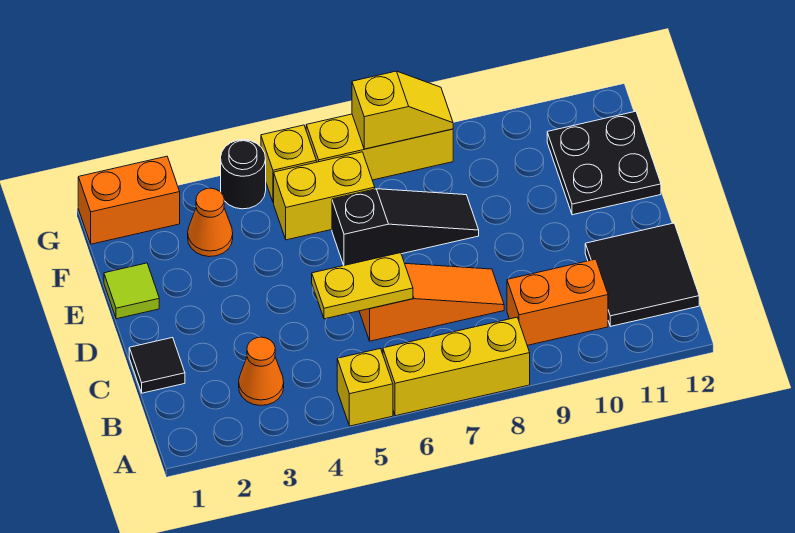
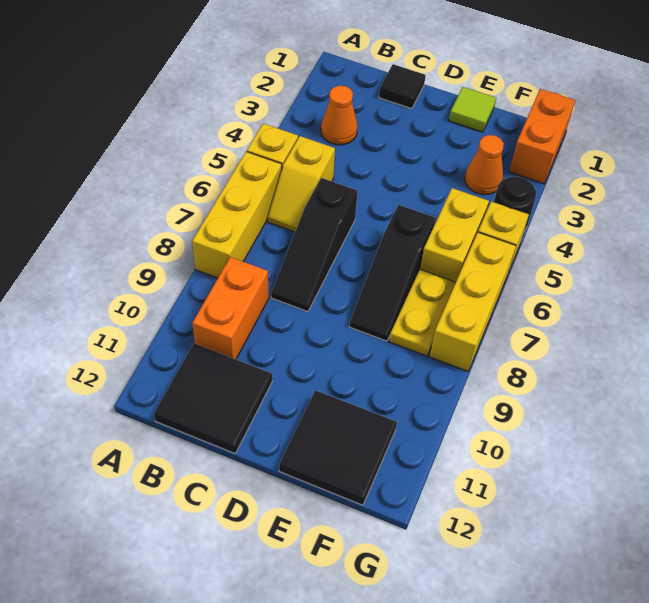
yellow 1x2 plate [312,253,413,319] -> yellow 1x2 plate moved to [389,269,456,356]
orange 1x3 slope [359,264,504,341] -> black 1x3 slope [271,178,357,312]
black 2x2 plate [547,111,661,215] -> black 2x2 tile [279,390,397,505]
yellow 1x2 slope [352,71,453,149] -> yellow 1x2 slope moved to [268,136,335,232]

